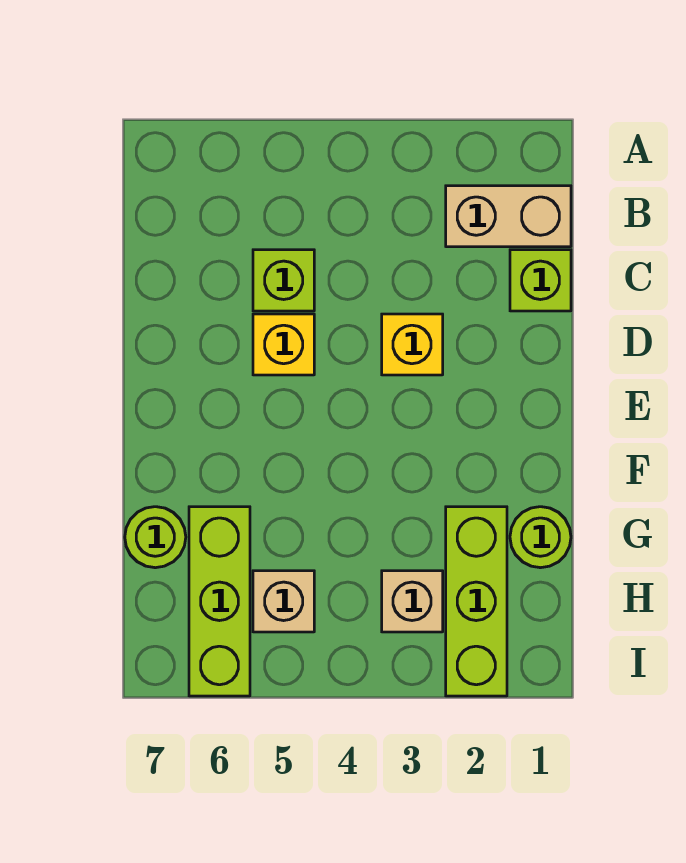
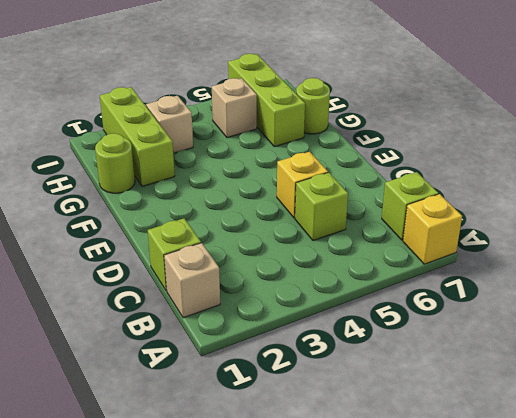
tan 1x2 brick [446,186,571,247] -> tan 1x1 brick [164,243,220,318]
none -> lime 1x1 brick [382,172,438,240]
yellow 1x1 brick [382,314,443,375] -> yellow 1x1 brick moved to [403,194,462,264]

